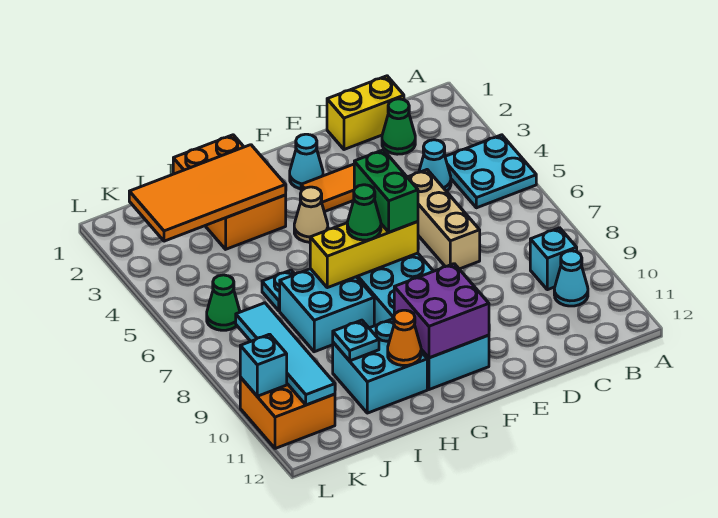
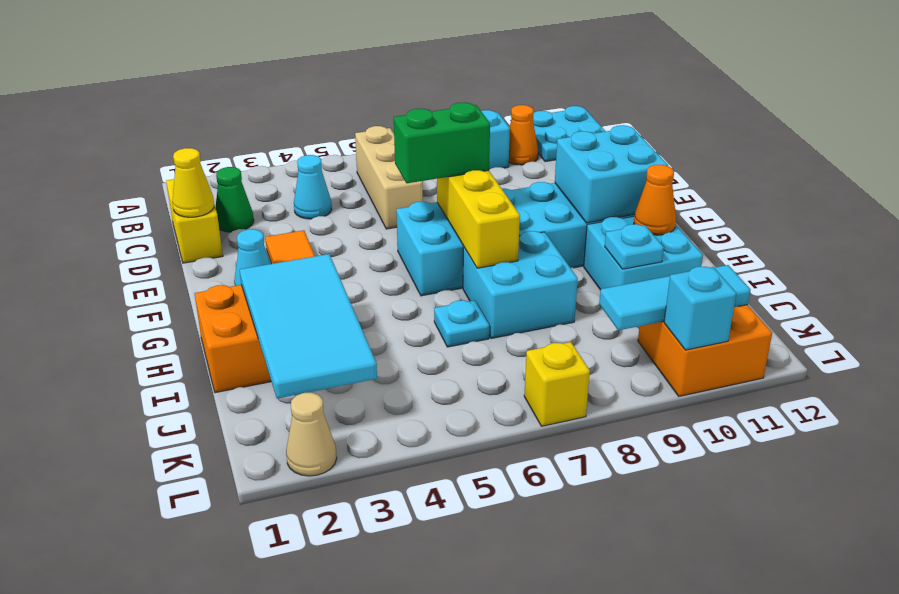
cyan 2x2 plate [445,135,536,208] -> cyan 2x2 plate moved to [533,106,606,162]
cyan 1x1 cone [554,251,588,306] -> orange 1x1 cone [509,105,538,165]
none -> yellow 1x1 cone [172,148,214,217]
tan 1x3 brick [407,170,480,269] -> tan 1x3 brick turned to [355,126,423,229]
purple 2x2 brick [394,264,489,358] -> cyan 2x2 brick [555,125,668,223]
tan 1x1 cone [294,187,328,242] -> tan 1x1 cone moved to [286,393,337,476]
green 1x1 cone [347,185,381,240] -> none
orange 2x4 tile [129,145,286,241] -> cyan 2x4 tile [240,254,377,399]
green 1x1 cone [207,275,240,330] -> none
cyan 1x4 tile [236,303,335,405] -> cyan 1x3 tile [599,265,751,330]
none -> yellow 1x1 brick [524,342,590,426]

